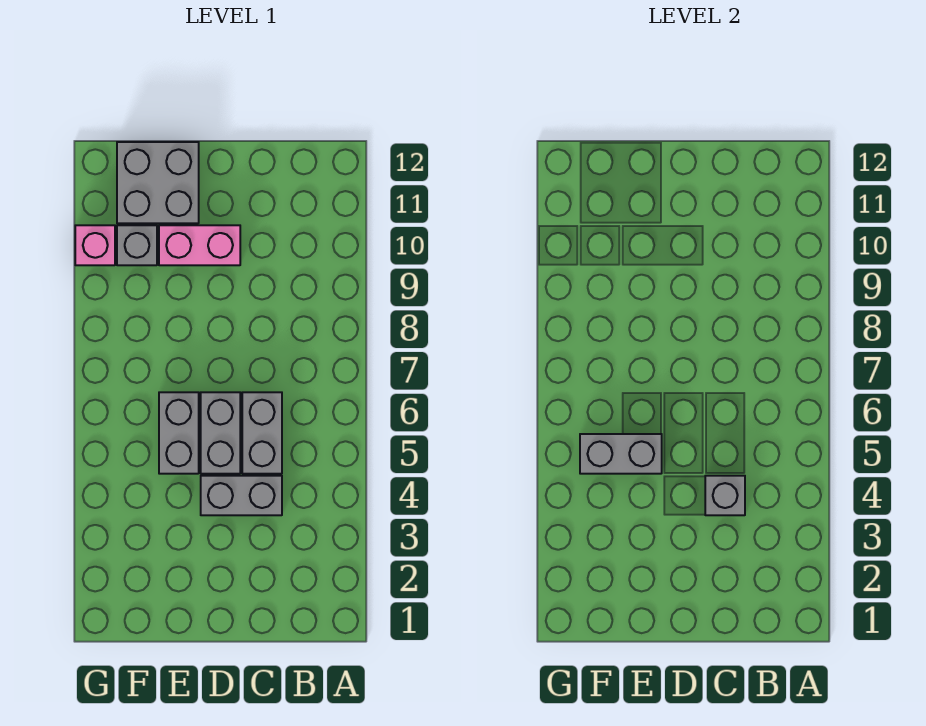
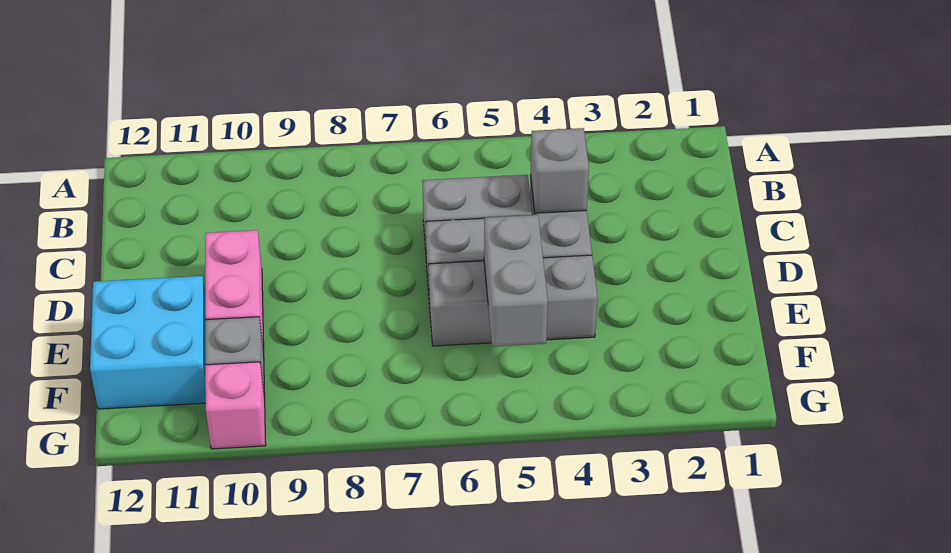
grey 1x2 brick [159,392,199,474] -> grey 1x3 brick [429,255,597,346]
grey 2x2 brick [117,142,199,223] -> cyan 2x2 brick [90,276,206,409]

